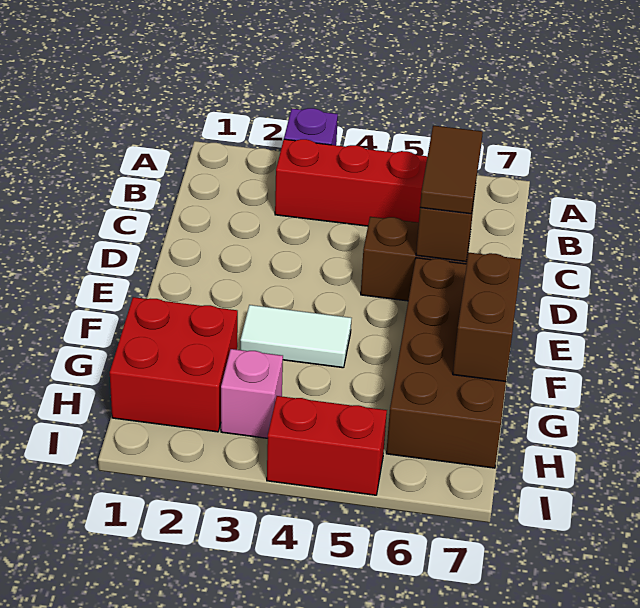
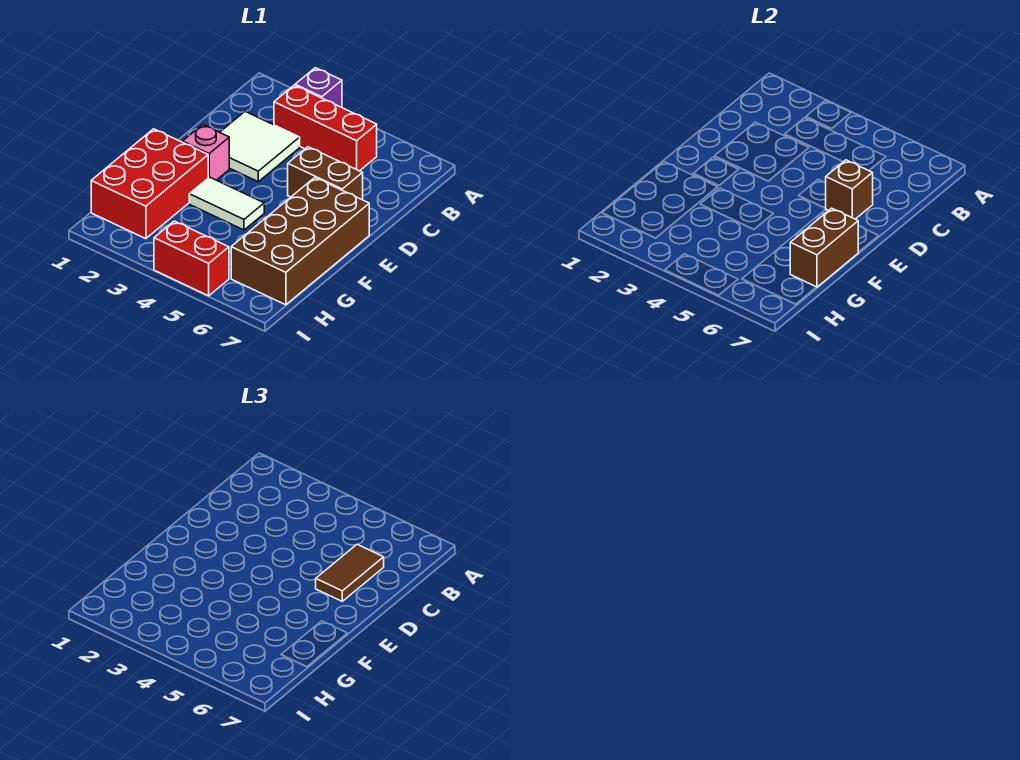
none -> white 2x2 tile [220,112,300,182]
red 2x2 brick [110,297,238,432] -> red 2x3 brick [91,129,208,239]
pink 1x1 brick [221,349,283,438] -> pink 1x1 brick moved to [183,125,229,180]

